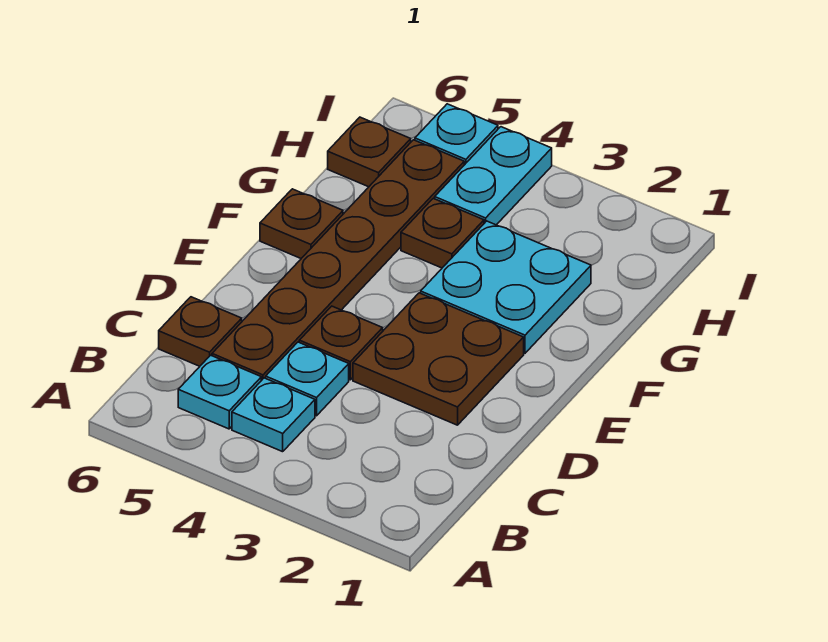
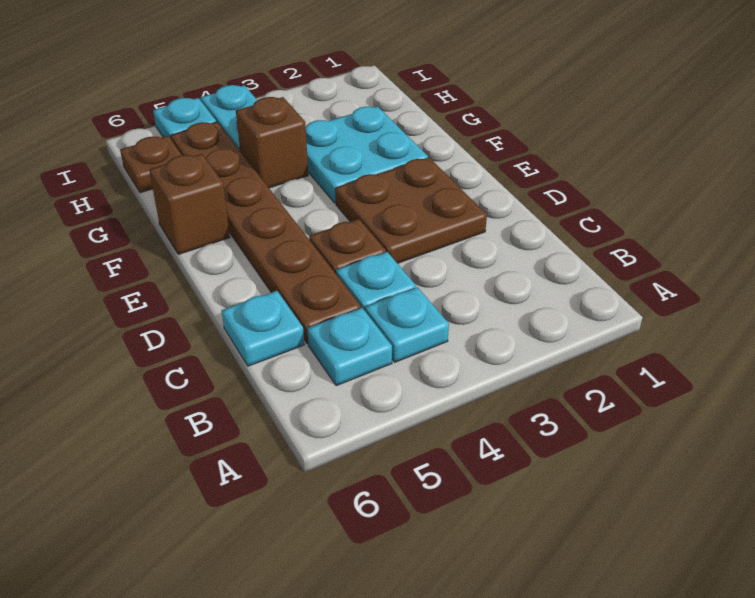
brown 1x1 plate [159,297,242,366] -> cyan 1x1 plate [222,291,304,366]
brown 1x1 plate [260,189,343,258] -> brown 1x1 brick [149,154,230,254]
brown 1x1 plate [401,198,484,268] -> brown 1x1 brick [236,97,308,188]

